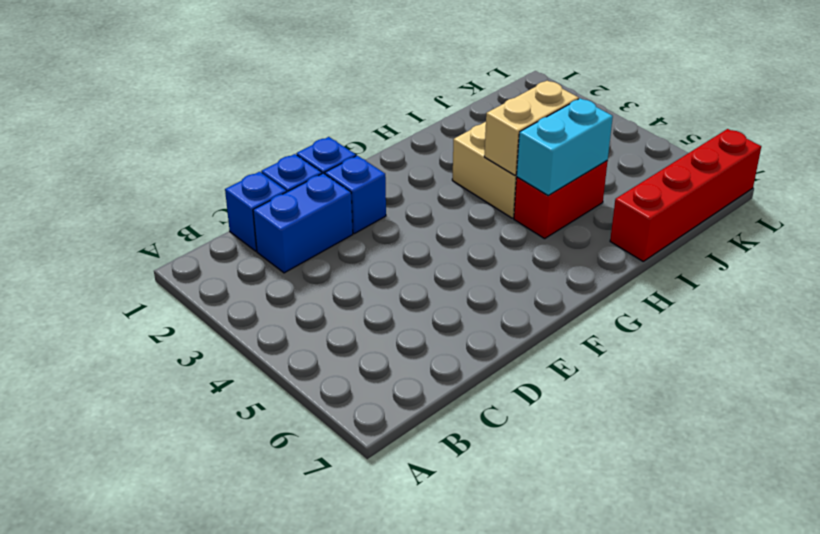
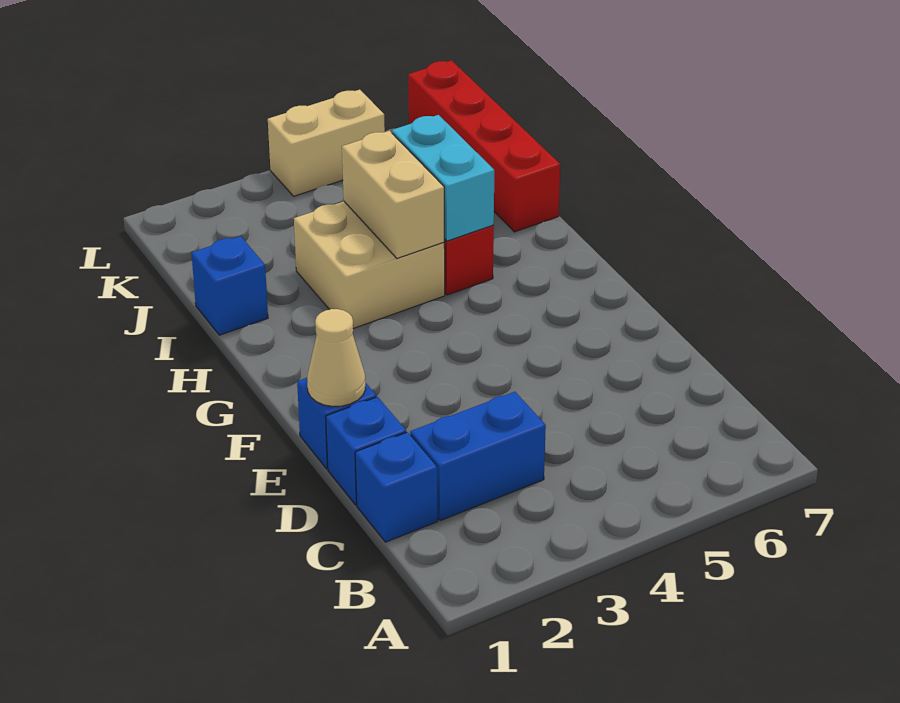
blue 1x2 brick [253,173,353,273] -> blue 1x2 brick turned to [410,392,546,521]
none -> tan 1x1 cone [307,309,366,407]
blue 1x1 brick [325,156,386,234] -> blue 1x1 brick moved to [192,236,268,335]
none -> tan 1x2 brick [268,90,385,196]

